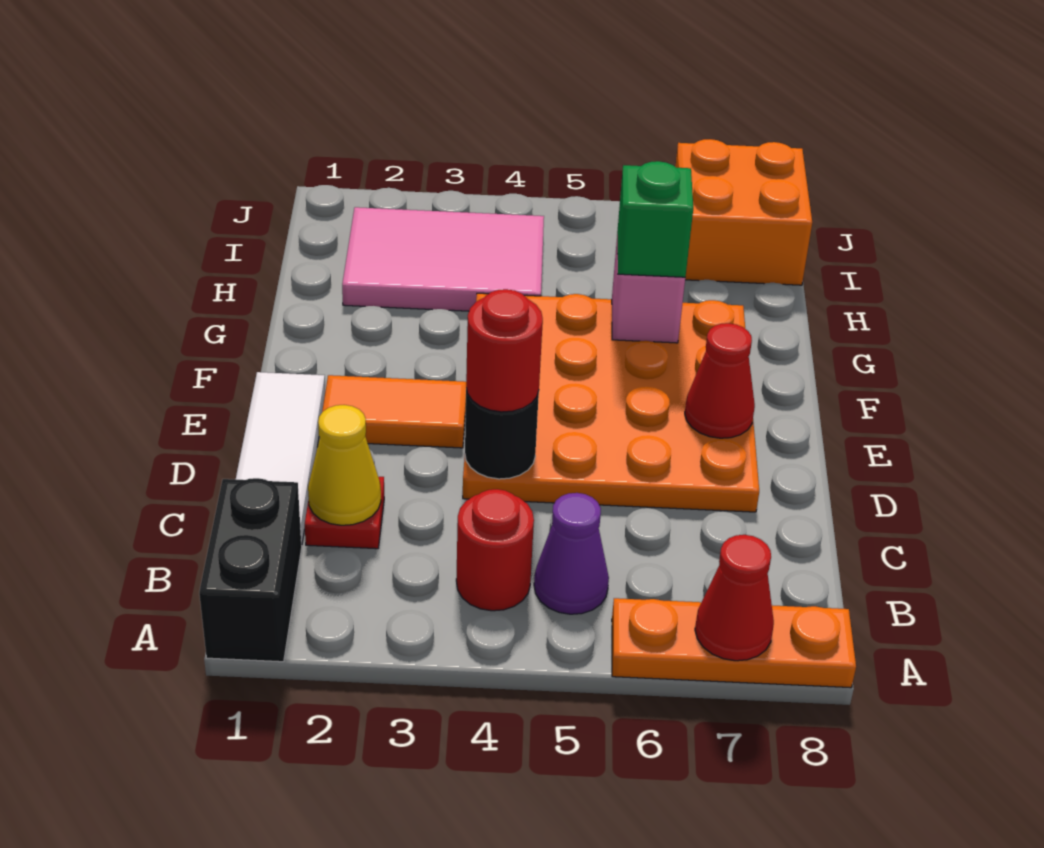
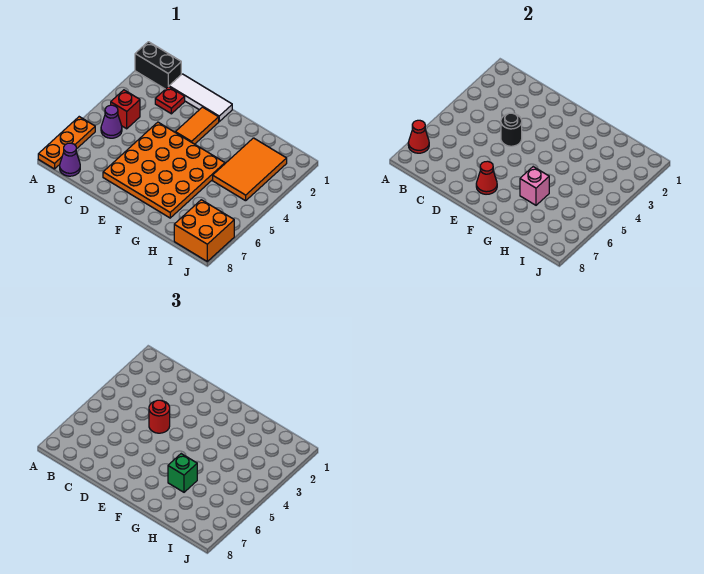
red 1x1 round brick [456,489,534,611] -> red 1x1 brick [111,90,140,129]
none -> purple 1x1 cone [60,143,80,176]
yellow 1x1 cone [308,405,381,525] -> none
pink 2x3 tile [342,207,544,311] -> orange 2x3 tile [213,138,287,201]

